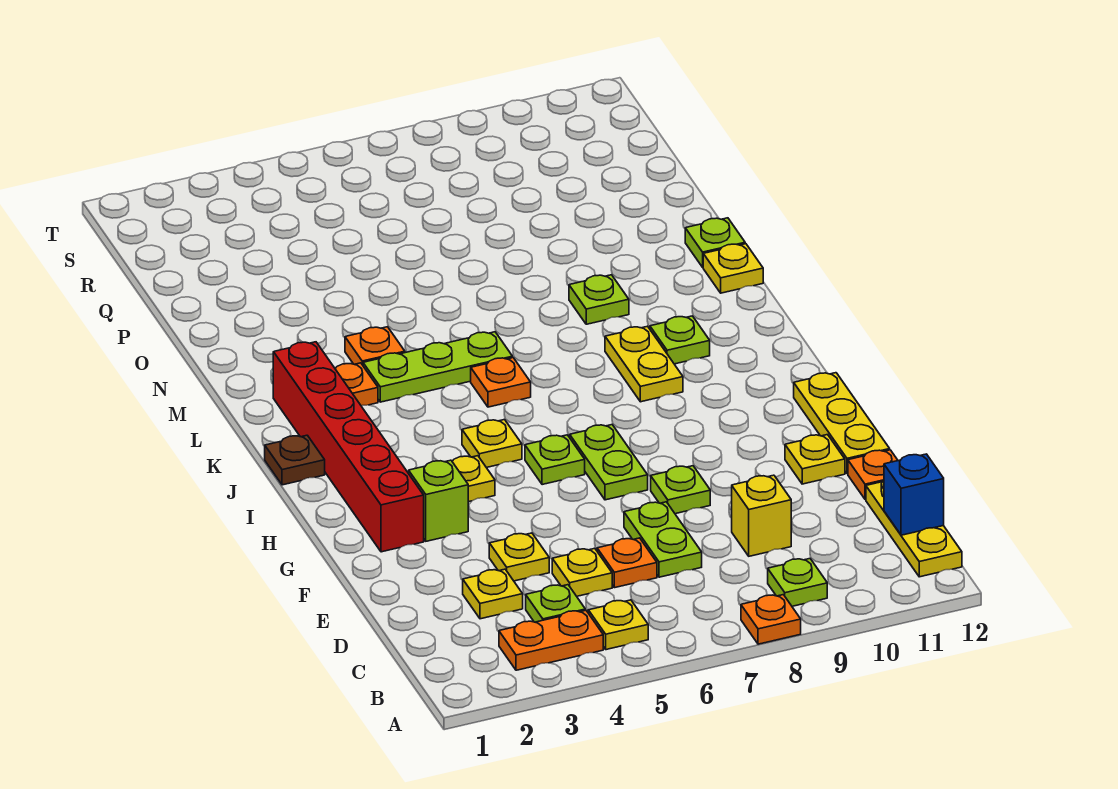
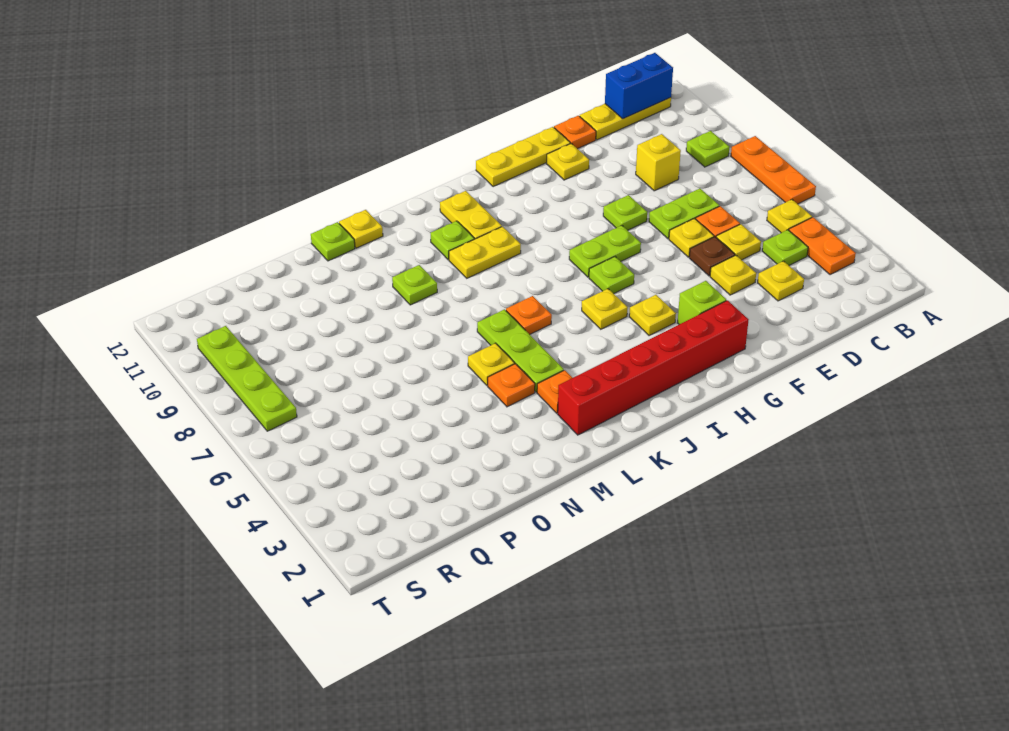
orange 1x1 plate [741,595,801,644] -> orange 1x3 plate [731,136,816,204]
blue 1x1 brick [884,454,944,535] -> blue 1x2 brick [605,53,673,119]
none -> yellow 1x1 plate [669,219,714,257]
brown 1x1 plate [265,435,325,485] -> brown 1x1 plate moved to [689,237,735,276]
none -> yellow 1x2 plate [440,191,502,239]
none -> yellow 1x1 plate [468,343,515,386]
none -> lime 1x4 plate [197,326,297,431]

